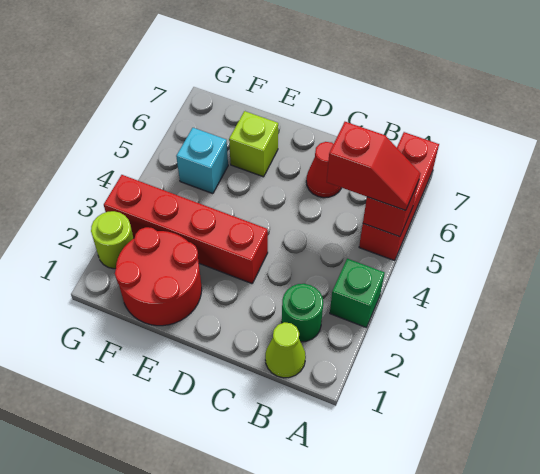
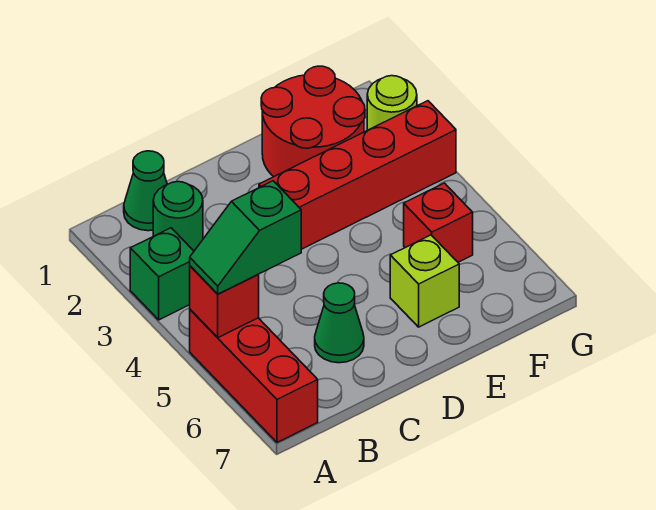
red 1x2 slope [327,122,421,210] -> green 1x2 slope [190,181,301,294]
lime 1x1 cone [265,322,306,378] -> green 1x1 cone [124,151,167,231]
red 1x1 cone [306,142,341,198] -> green 1x1 cone [315,283,364,363]
cyan 1x1 brick [176,128,228,194] -> red 1x1 brick [404,183,473,262]

